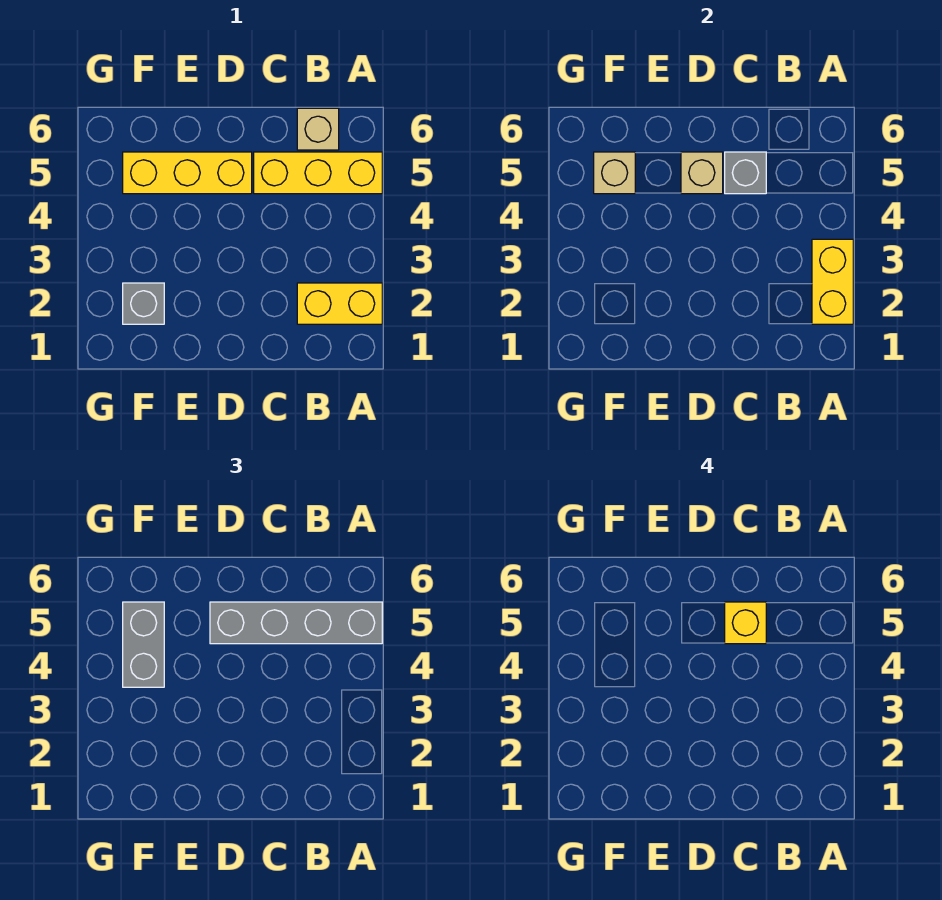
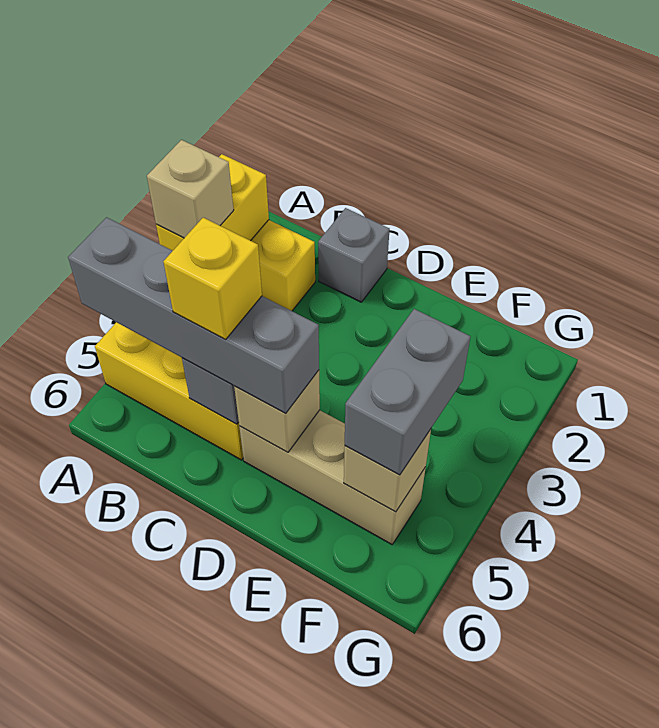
tan 1x1 brick [297,108,339,150] -> tan 1x1 brick moved to [147,140,234,238]
yellow 1x3 brick [123,152,252,194] -> tan 1x3 brick [239,410,426,544]
grey 1x1 brick [123,283,164,324] -> grey 1x1 brick moved to [318,208,390,302]

